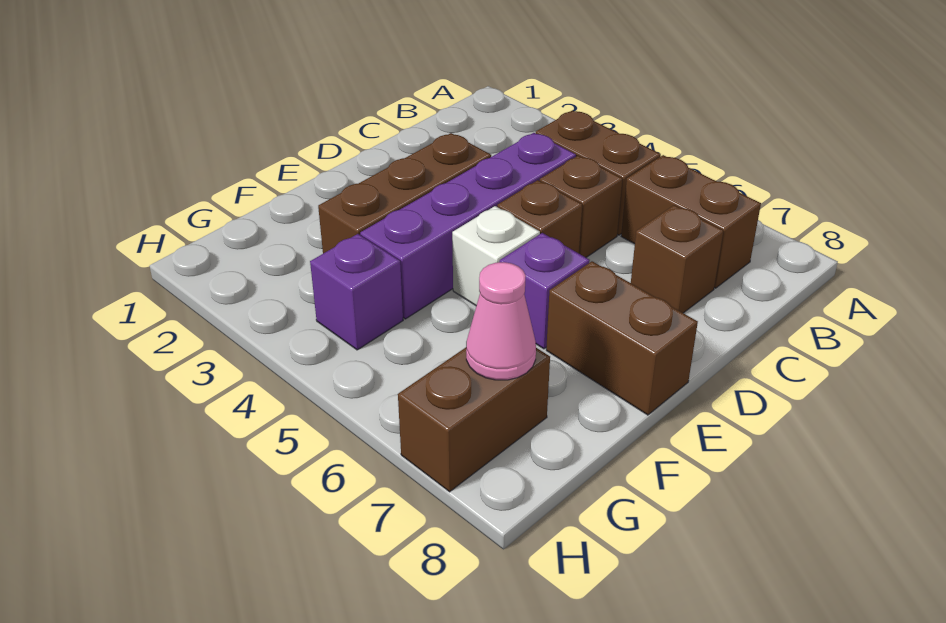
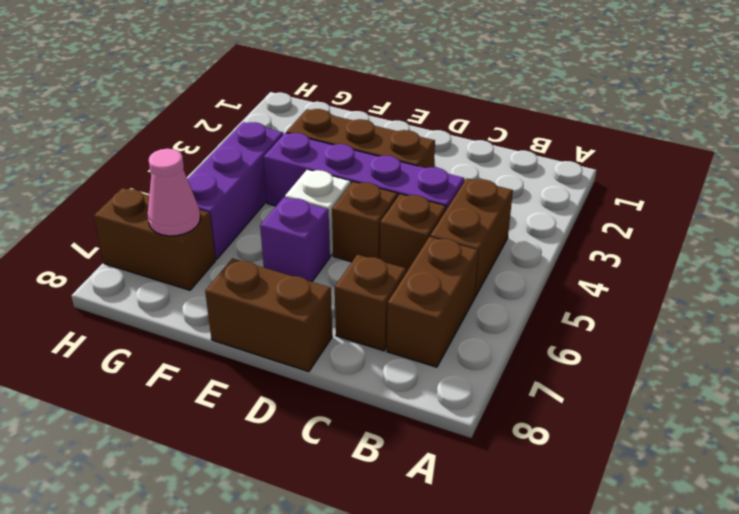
brown 1x2 brick [546,261,698,415] -> brown 1x2 brick turned to [205,258,332,372]
purple 1x1 brick [310,234,403,350] -> purple 1x3 brick [188,122,283,259]

